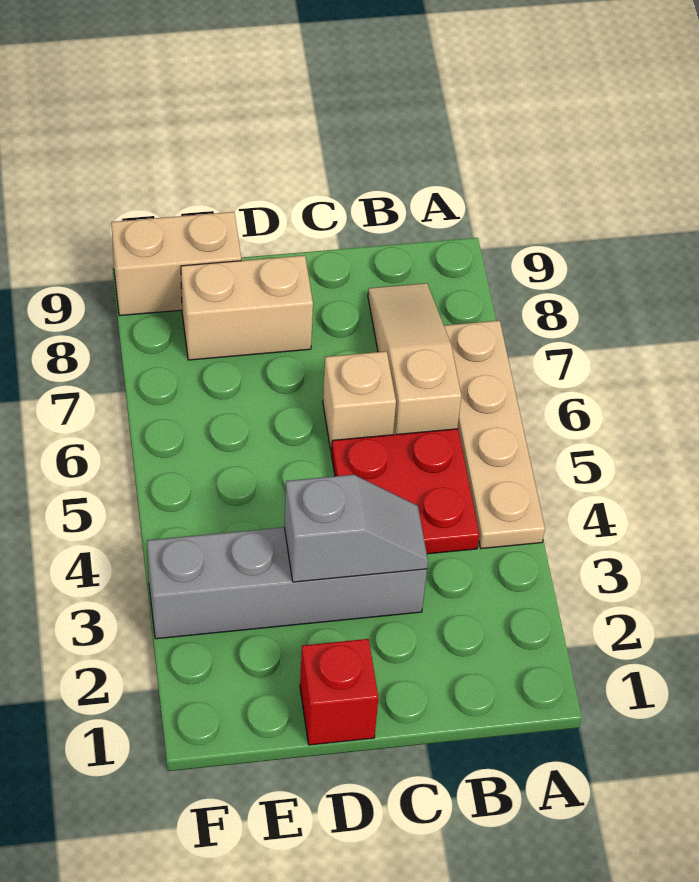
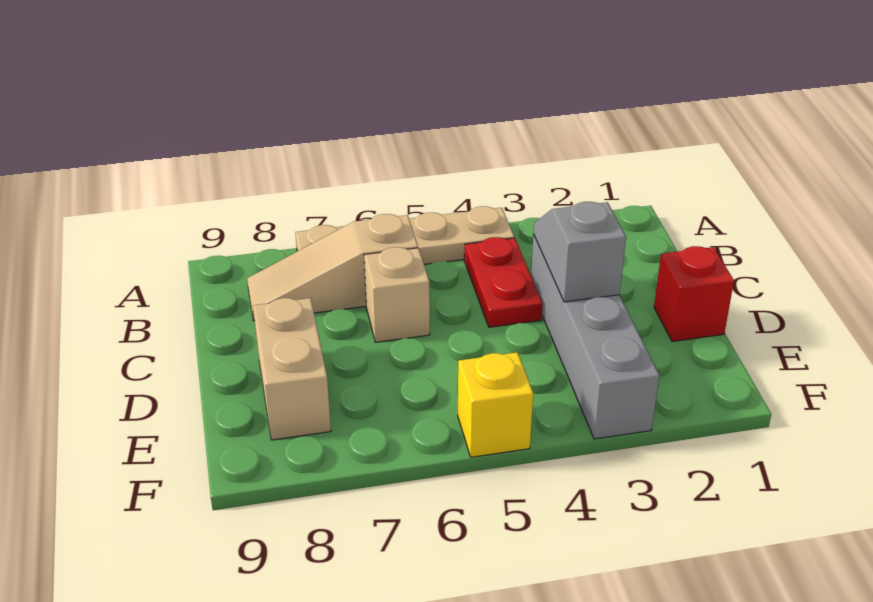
red 2x2 plate [331,429,479,554] -> red 1x2 plate [464,237,543,327]
tan 1x2 brick [111,212,241,316] -> none
none -> yellow 1x1 brick [458,352,533,457]

